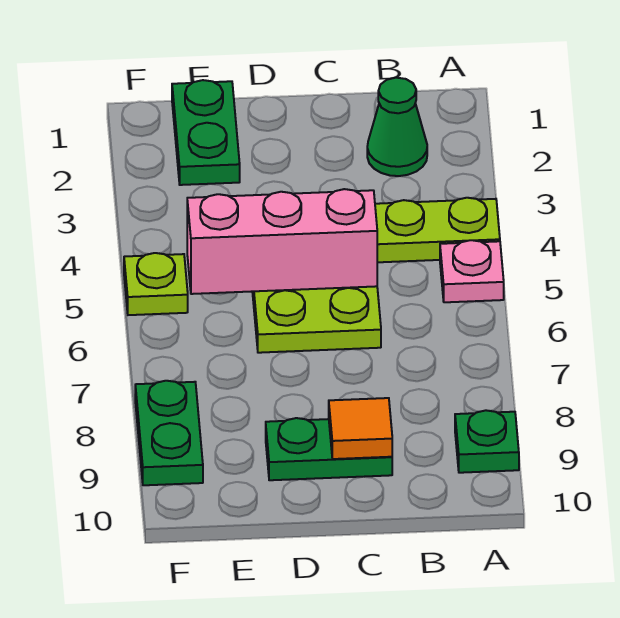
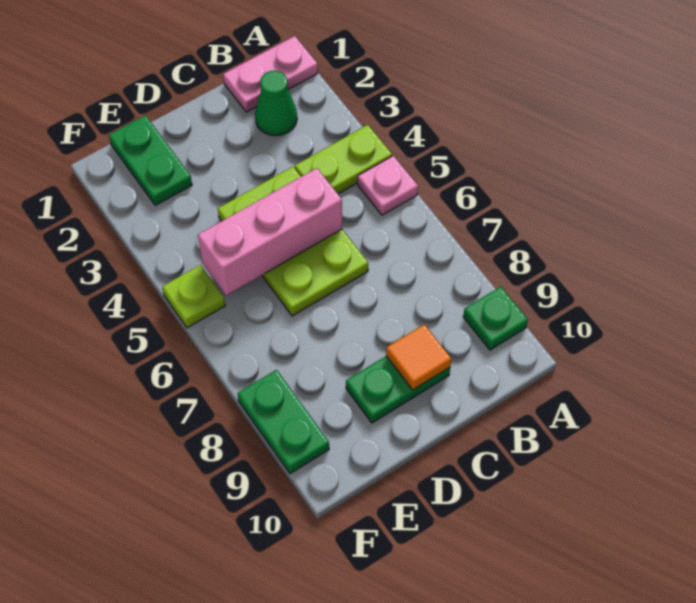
none -> pink 1x2 plate [223,36,318,112]

